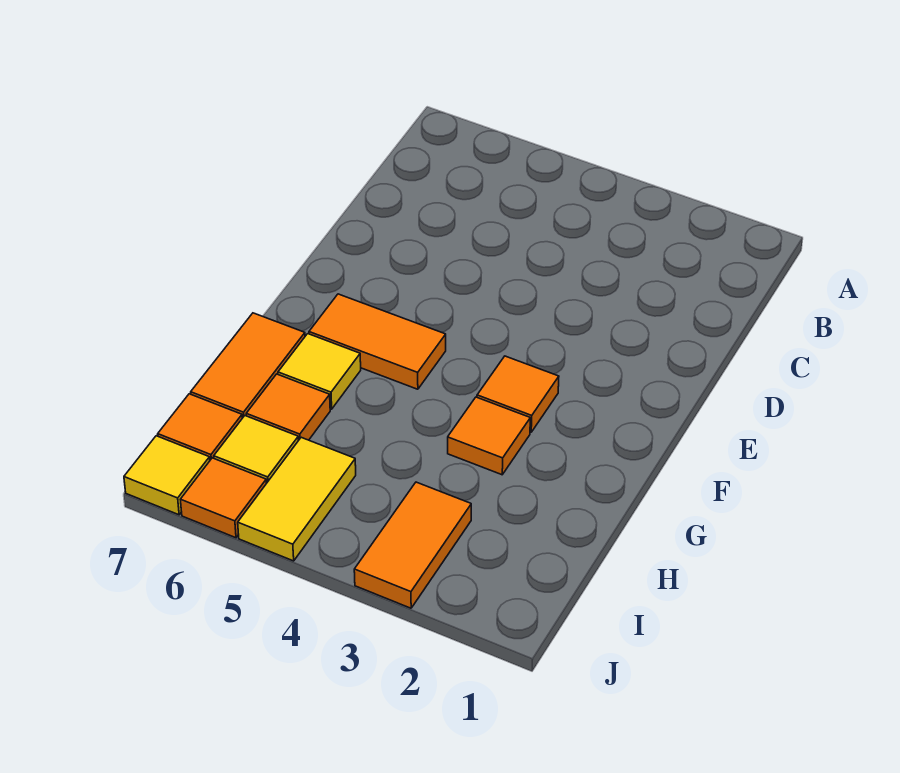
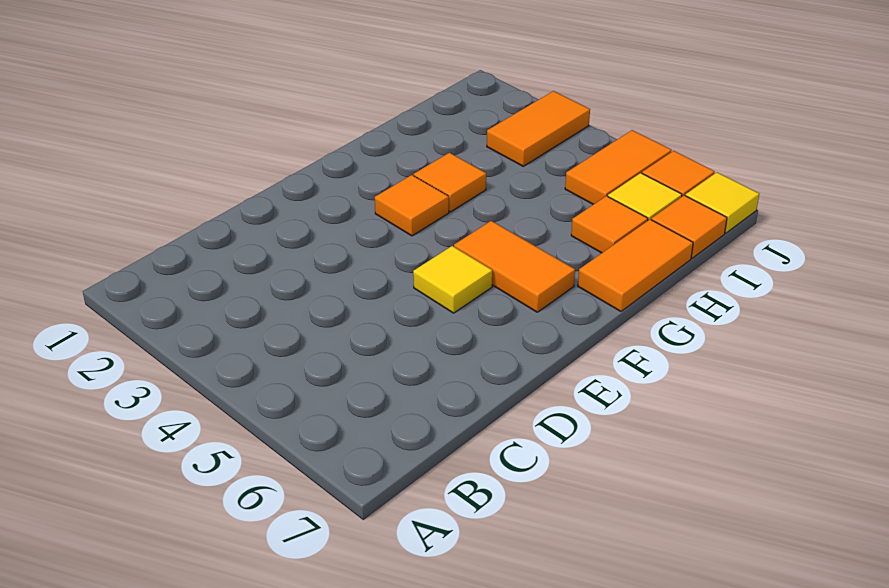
yellow 1x1 tile [278,334,361,409] -> yellow 1x1 tile moved to [413,246,492,313]
yellow 1x2 tile [238,437,356,561] -> orange 1x2 tile [565,130,672,205]

